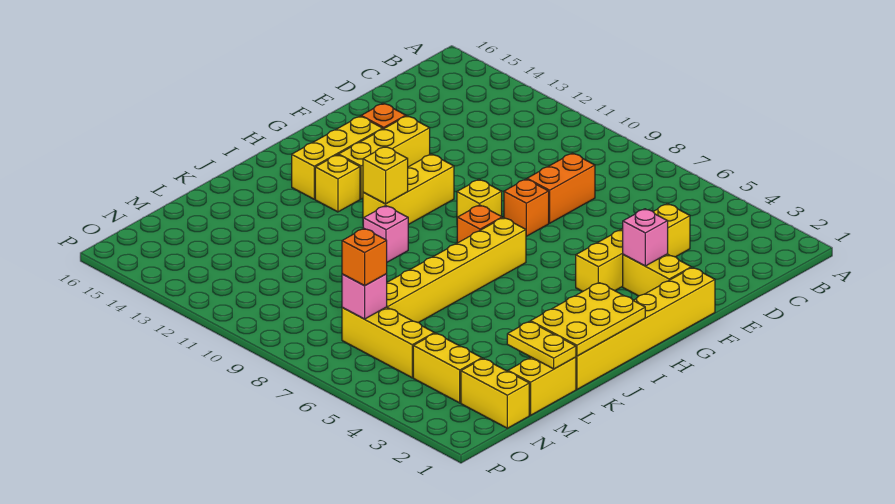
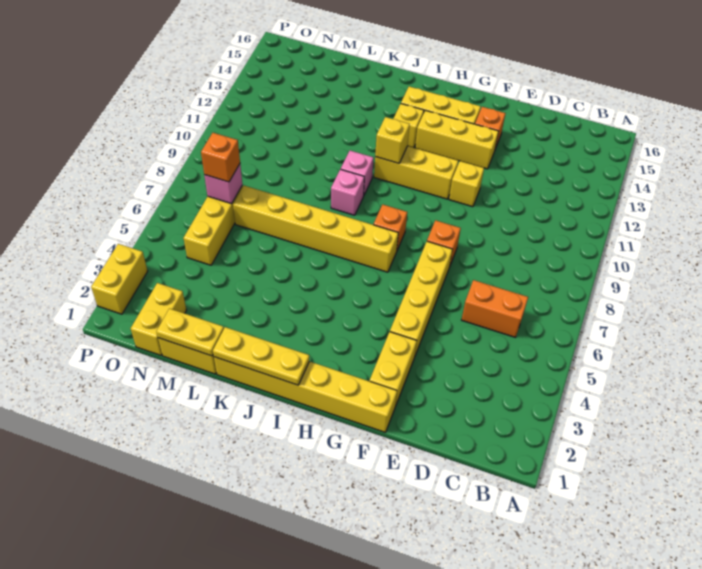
yellow 1x4 brick [576,204,690,292] -> yellow 1x4 brick turned to [390,241,453,355]
orange 1x2 brick [527,153,595,223] -> orange 1x2 brick moved to [462,280,528,337]
pink 1x1 brick [623,209,668,266] -> pink 1x1 brick moved to [331,169,364,215]
yellow 1x1 brick [457,180,502,217] -> yellow 1x1 brick moved to [449,161,484,207]
yellow 2x3 plate [531,283,645,356] -> yellow 1x3 plate [213,327,309,385]
yellow 1x2 plate [507,321,576,369] -> yellow 1x2 plate turned to [156,309,224,356]
yellow 1x2 brick [413,333,482,403] -> yellow 1x2 brick moved to [91,244,148,314]

